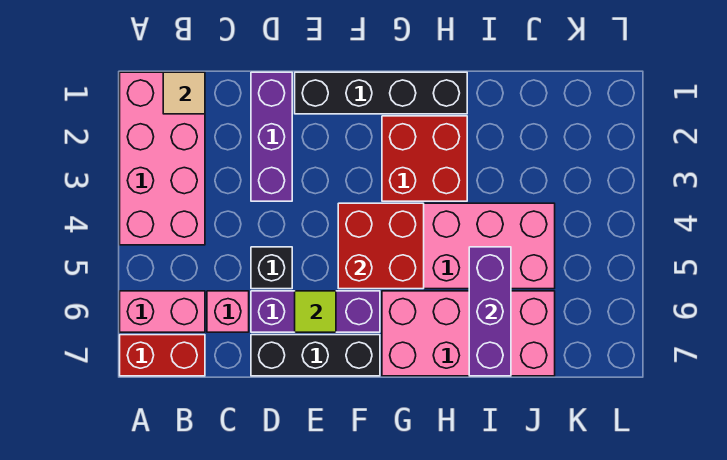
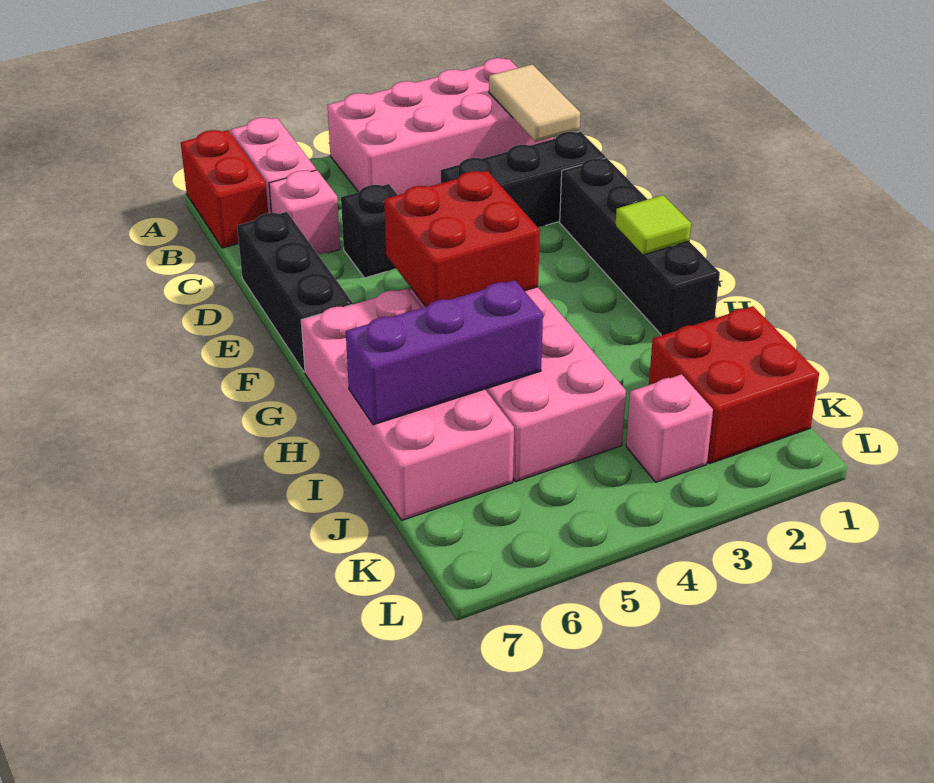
tan 1x1 tile [163,72,205,114] -> tan 1x2 tile [489,64,581,142]
purple 1x3 brick [251,72,292,201] -> black 1x3 brick [441,132,605,227]
purple 1x3 brick [251,291,380,332] -> none
lime 1x1 tile [295,291,336,332] -> lime 1x1 tile moved to [615,195,691,255]
red 2x2 brick [382,116,467,201] -> red 2x2 brick moved to [649,306,819,464]
none -> pink 1x1 brick [626,374,713,482]

